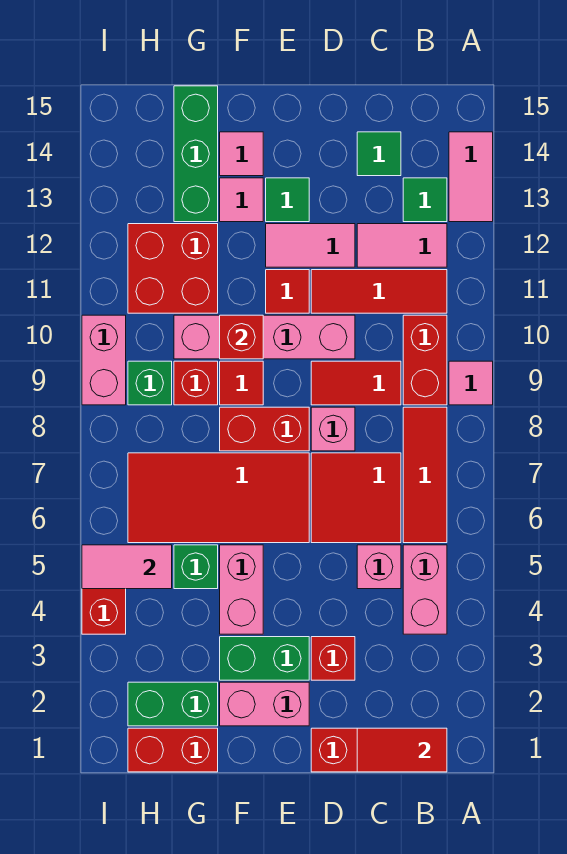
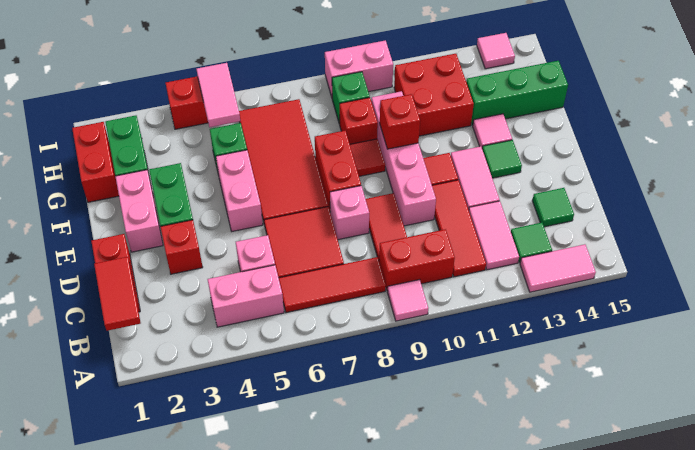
pink 1x2 brick [220,545,263,634] -> pink 1x2 brick turned to [216,150,263,231]
pink 1x1 tile [220,132,263,176] -> pink 1x1 tile moved to [477,33,515,69]

